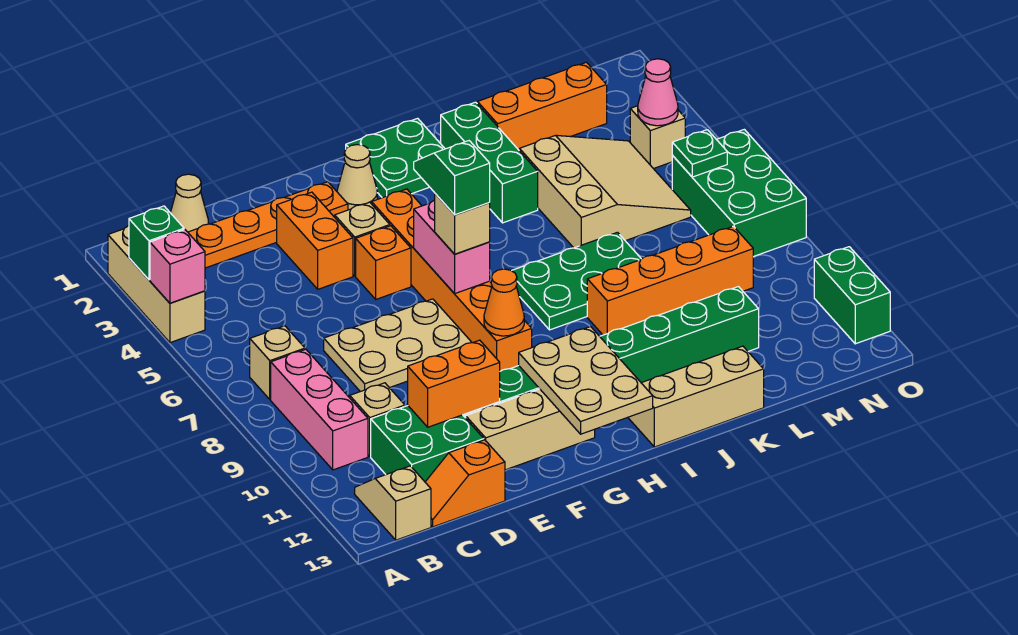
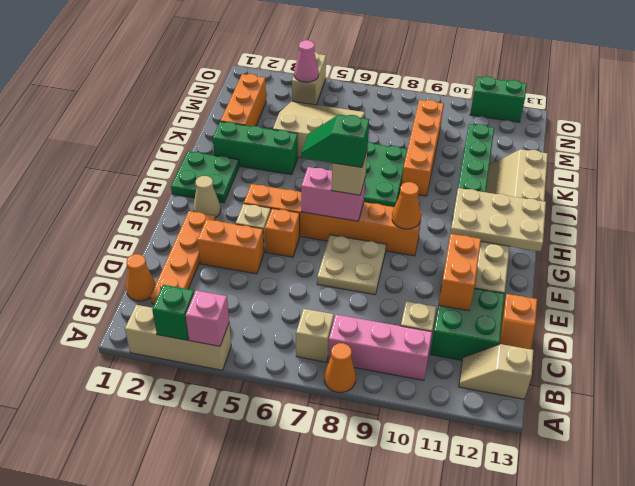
none -> orange 1x1 cone [324,343,356,393]
tan 1x1 cone [170,174,209,232] -> orange 1x1 cone [126,254,155,301]
tan 2x3 plate [324,299,472,392] -> tan 2x2 plate [317,235,386,295]
tan 1x1 brick [630,106,685,169] -> tan 1x2 brick [292,52,326,105]
green 2x3 brick [672,129,806,257] -> none
green 1x1 plate [672,130,727,177] -> none

